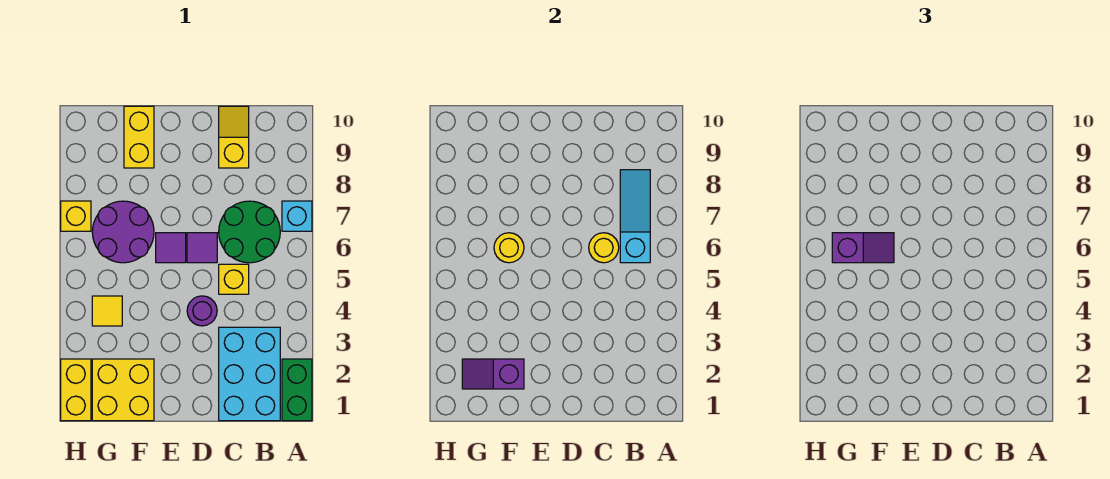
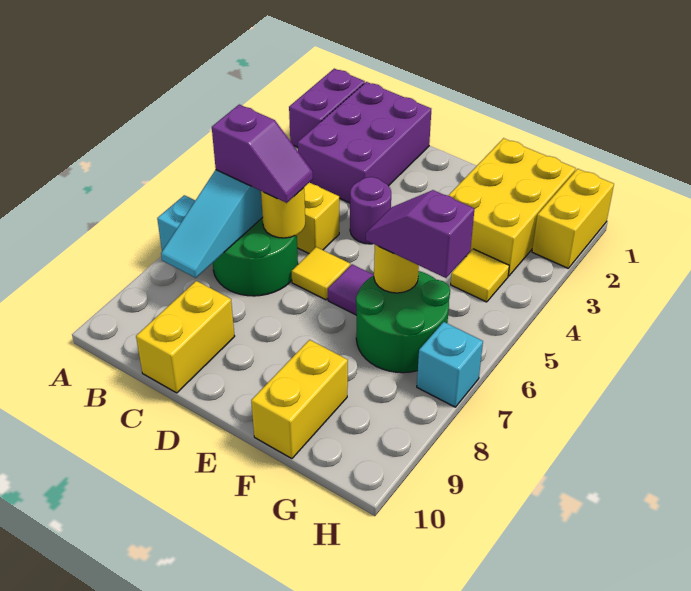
green 1x2 brick [282,359,312,421] -> purple 1x2 brick [289,69,365,147]
cyan 2x3 brick [219,327,280,421] -> purple 2x3 brick [298,82,431,203]
yellow 1x2 slope [219,106,249,168] -> yellow 1x2 brick [136,281,235,393]
purple 1x1 tile [187,233,217,263] -> yellow 1x1 tile [292,247,350,300]
yellow 2x2 brick [92,359,154,421] -> yellow 2x3 brick [448,138,576,276]
purple 1x2 slope [462,359,524,389] -> purple 1x2 slope moved to [212,105,313,203]
purple 2x2 round brick [92,201,154,263] -> green 2x2 round brick [356,271,450,373]
yellow 1x1 brick [61,201,91,231] -> cyan 1x1 brick [417,322,483,407]

